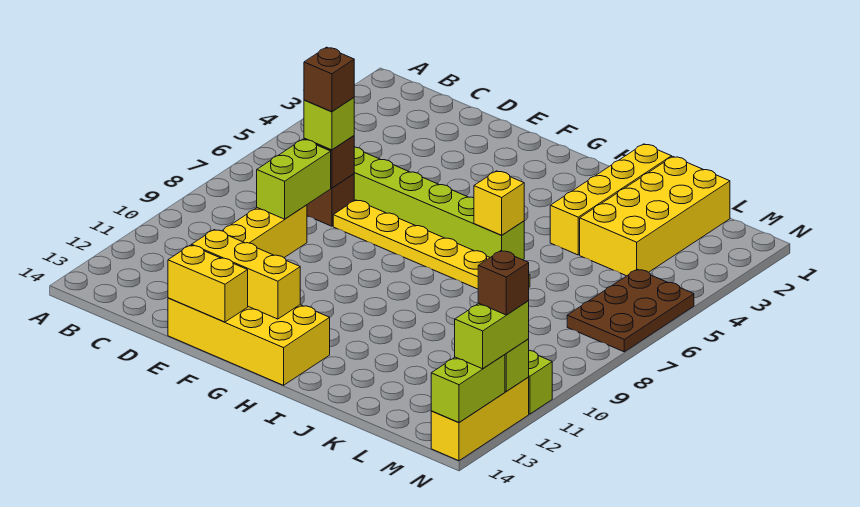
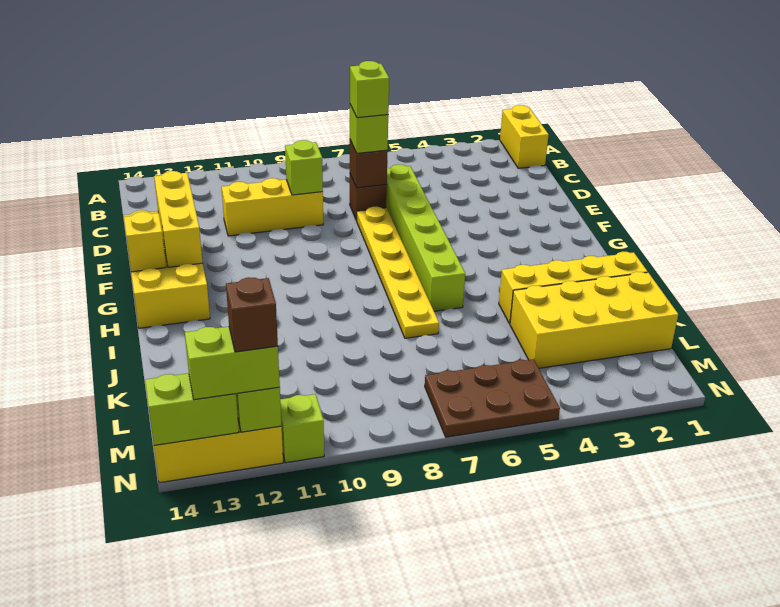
brown 1x1 brick [304,47,354,112] -> lime 1x1 brick [350,61,389,118]
lime 1x2 brick [257,139,331,219] -> lime 1x1 brick [285,140,323,195]
yellow 1x2 brick [168,245,248,322] -> yellow 1x2 brick moved to [500,105,549,168]
yellow 1x1 brick [474,171,524,235] -> yellow 1x1 brick moved to [124,212,166,272]

